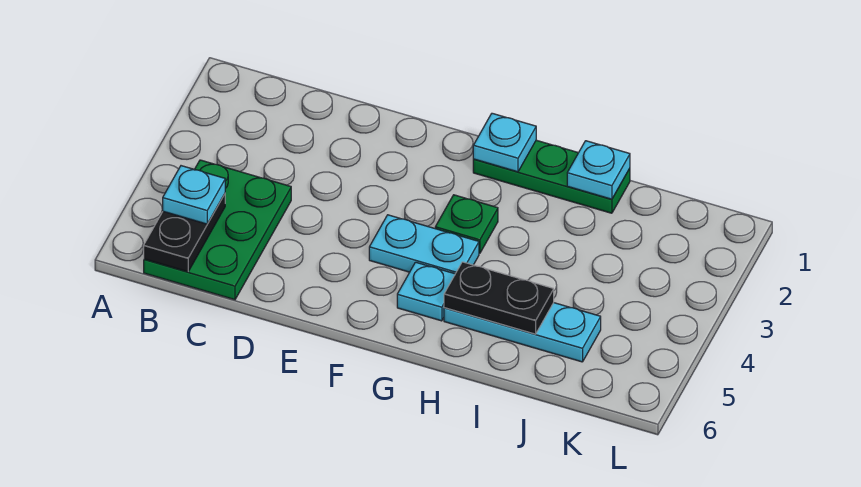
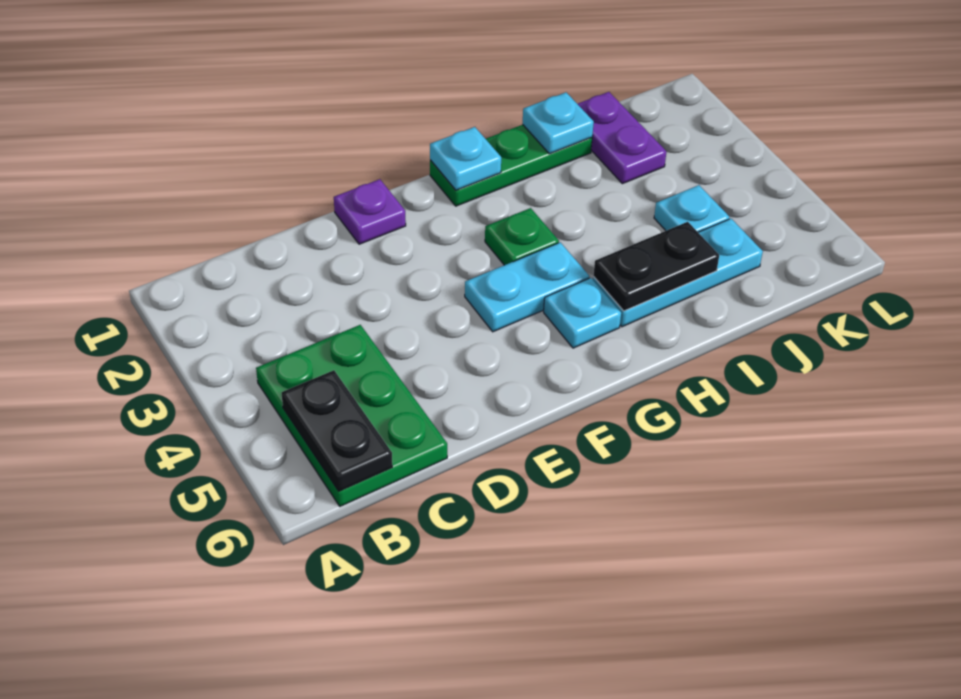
cyan 1x1 plate [163,166,225,224] -> cyan 1x1 plate moved to [654,185,729,232]
none -> purple 1x1 plate [334,179,406,244]
none -> purple 1x2 plate [578,92,666,184]

